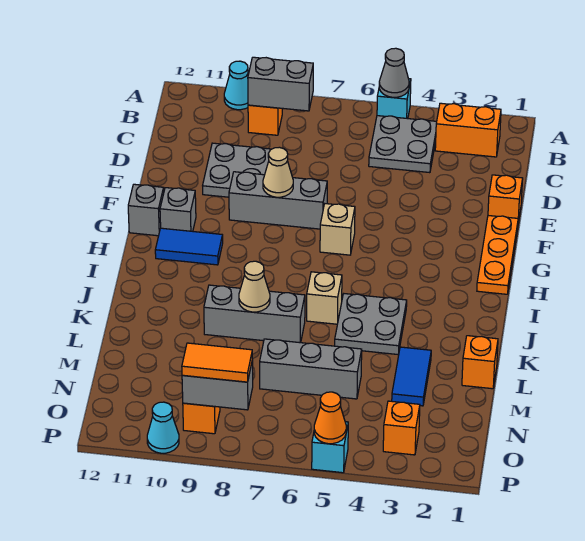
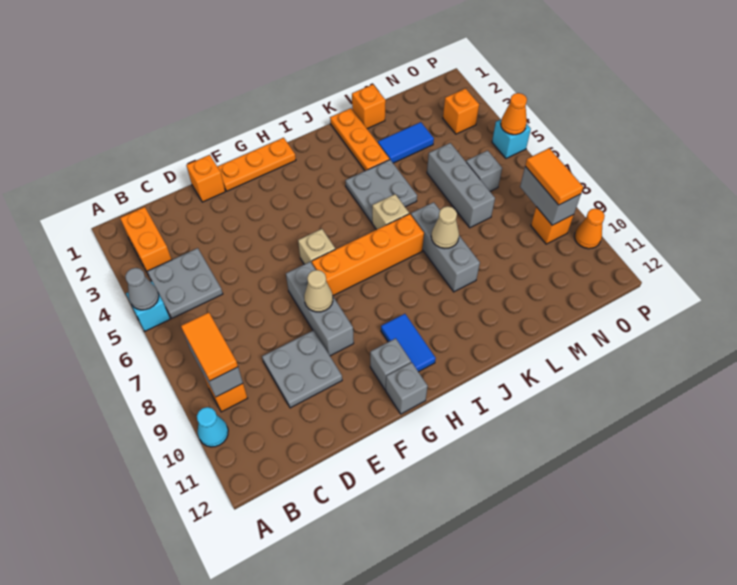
none -> orange 1x2 tile [181,312,238,381]
none -> orange 1x4 brick [312,214,424,296]
none -> orange 1x3 plate [330,108,390,171]
none -> grey 1x1 brick [466,151,502,191]
cyan 1x1 cone [147,402,179,453] -> orange 1x1 cone [574,209,605,249]

